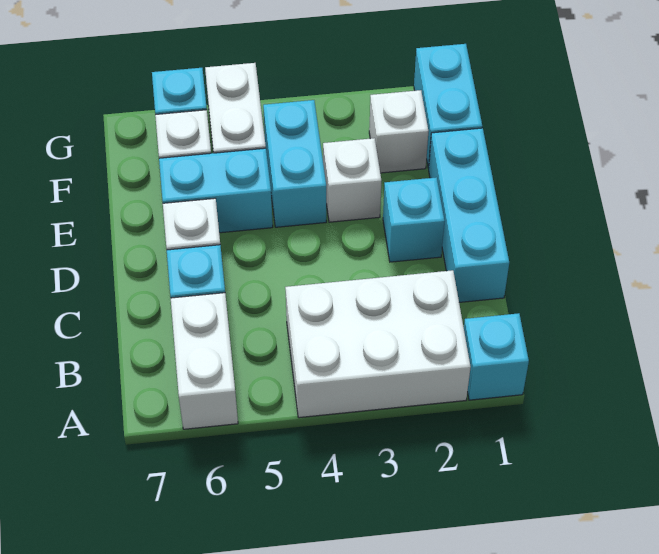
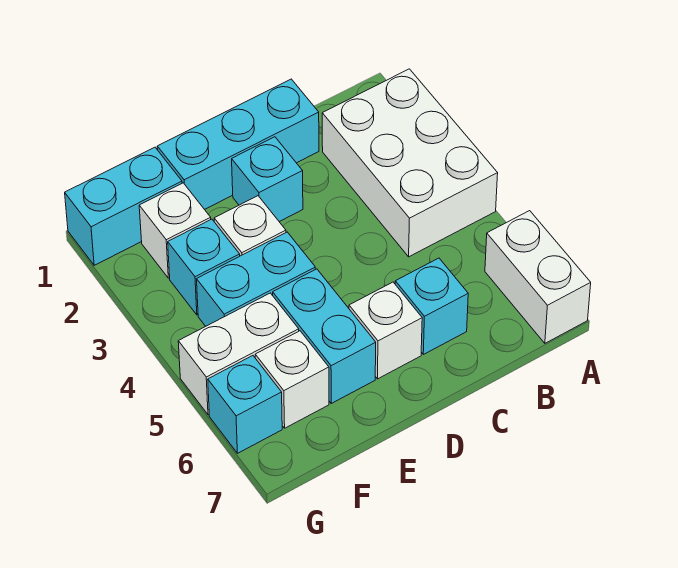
cyan 1x1 brick [464,313,529,400] -> cyan 1x1 brick moved to [168,219,240,315]
white 1x2 brick [171,293,238,429] -> white 1x2 brick turned to [485,211,591,343]

